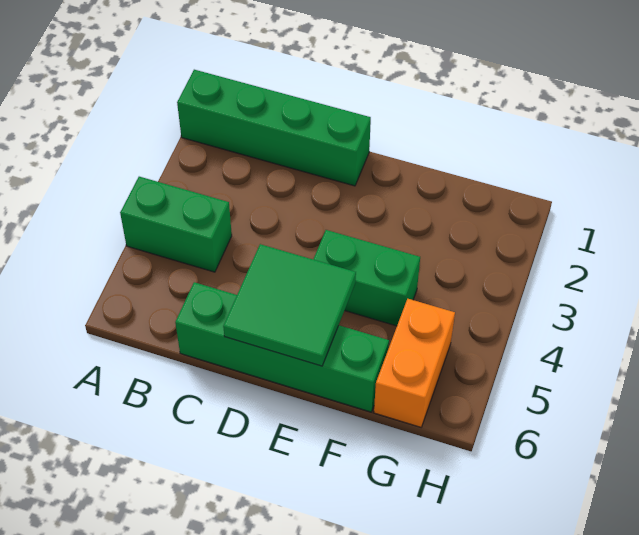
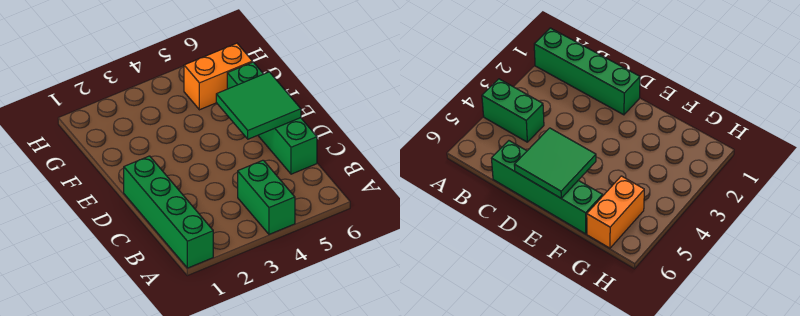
green 1x2 brick [313,230,420,326] -> none

